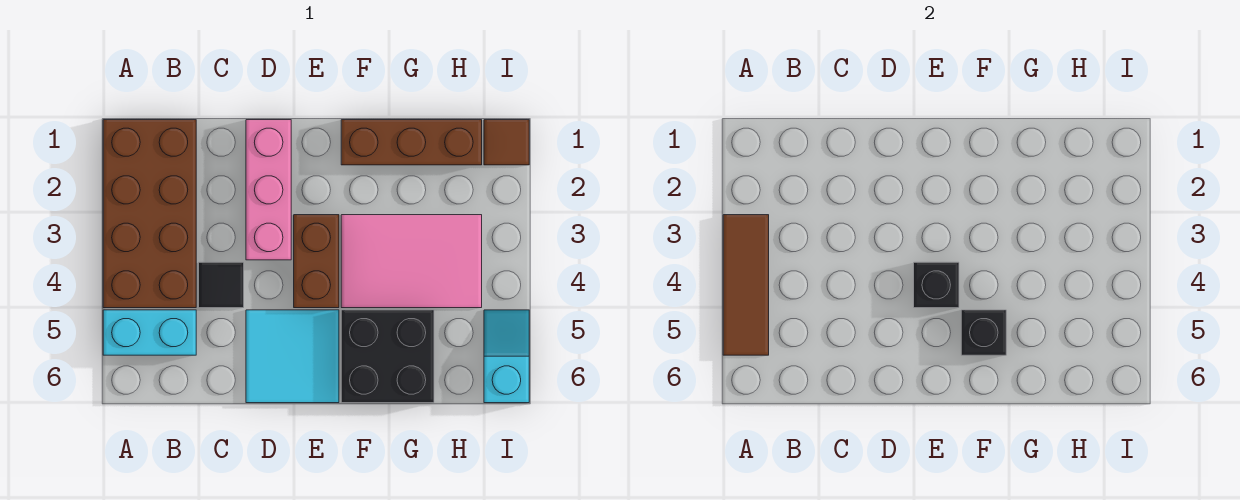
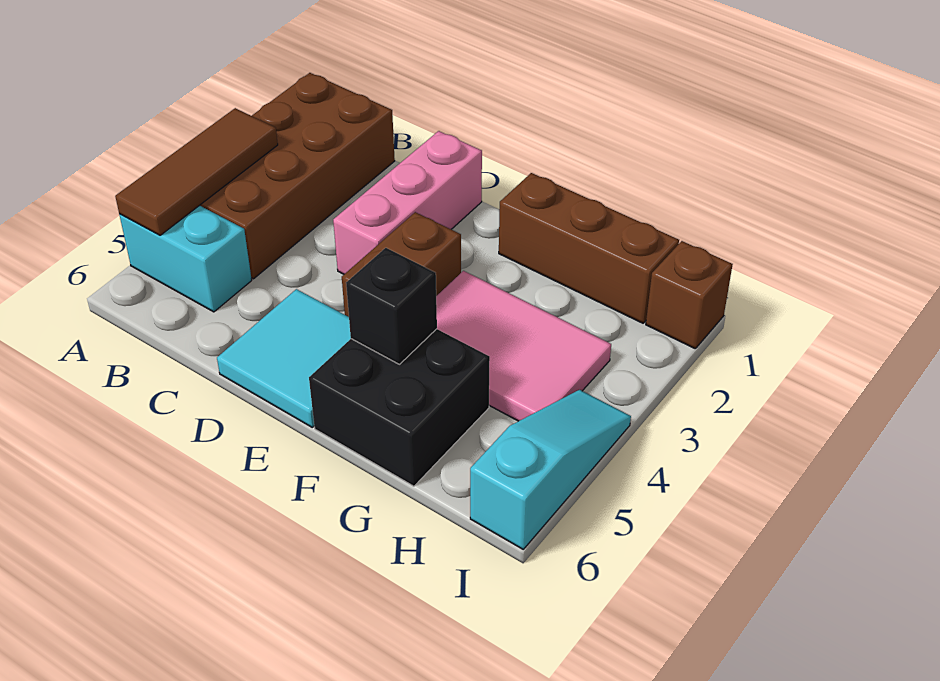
black 1x1 tile [199,262,244,308] -> none
black 1x1 brick [914,262,959,308] -> none
brown 1x1 tile [484,120,529,165] -> brown 1x1 brick [646,241,733,348]
cyan 1x2 slope [484,310,529,403] -> cyan 1x3 slope [470,390,631,549]

